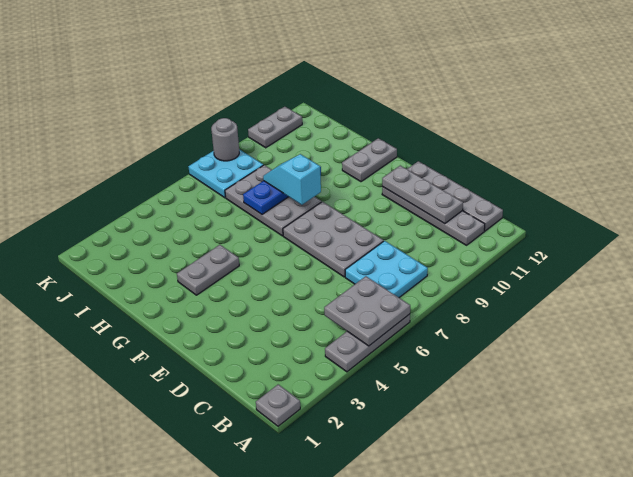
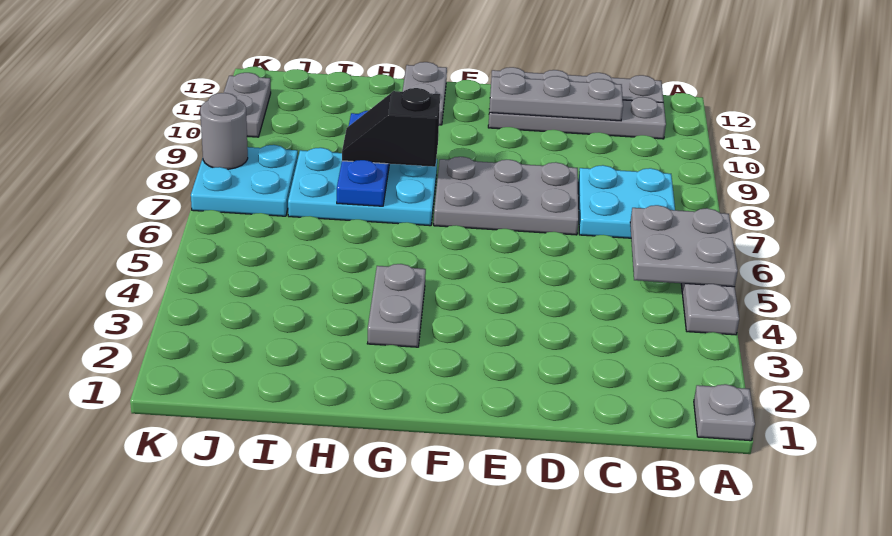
grey 2x3 plate [225,165,321,236] -> cyan 2x3 plate [288,148,437,226]
cyan 1x2 slope [263,154,321,205] -> black 1x2 slope [342,88,440,167]

